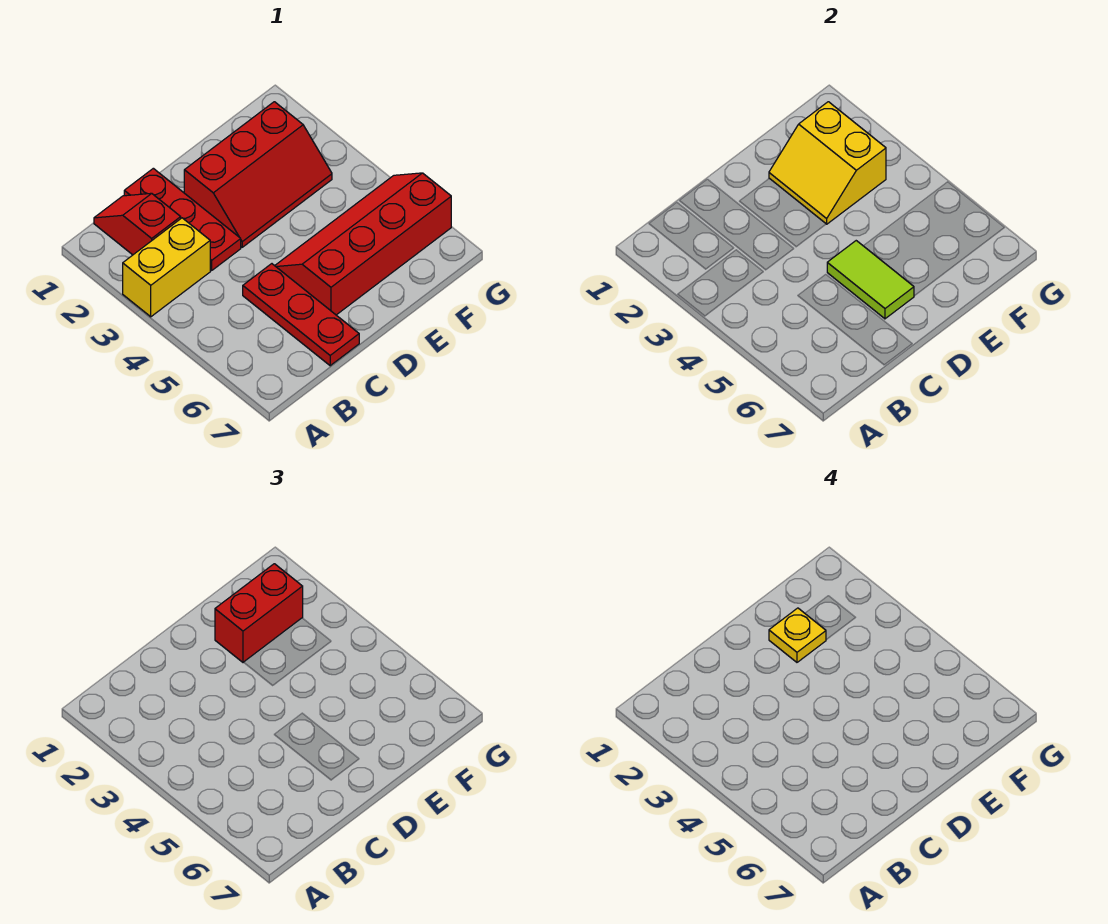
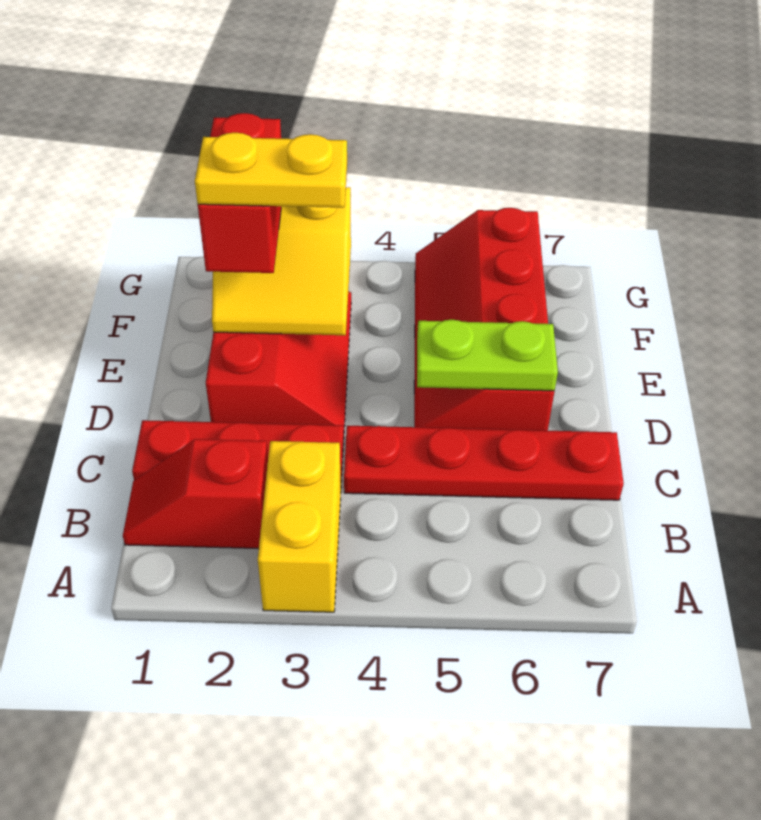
red 1x3 plate [243,264,359,366] -> red 1x4 plate [344,426,624,500]
lime 1x2 tile [827,241,914,319] -> lime 1x2 plate [417,320,558,391]
yellow 1x1 plate [769,608,826,662] -> yellow 1x2 plate [195,133,347,208]

